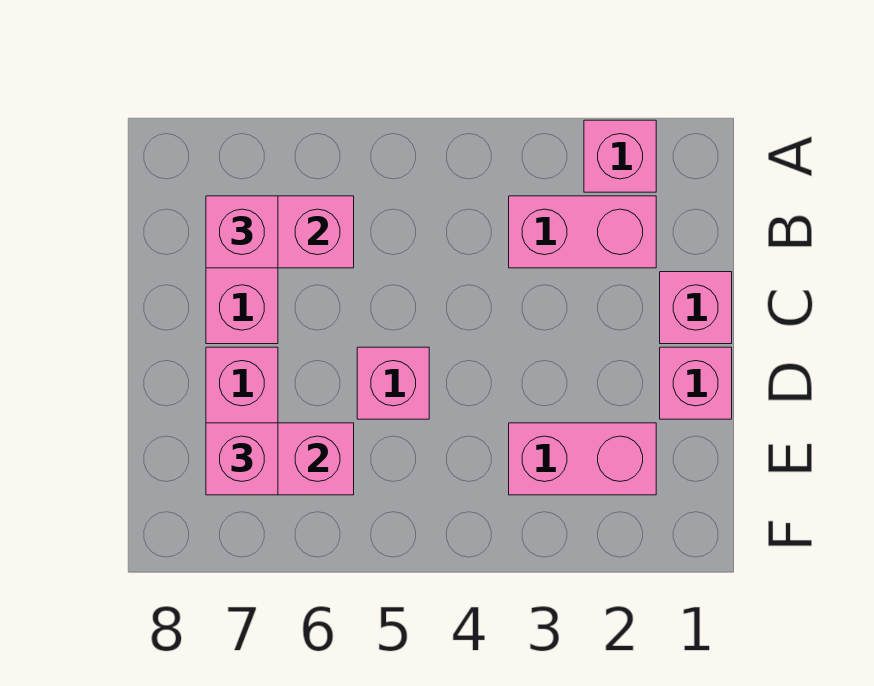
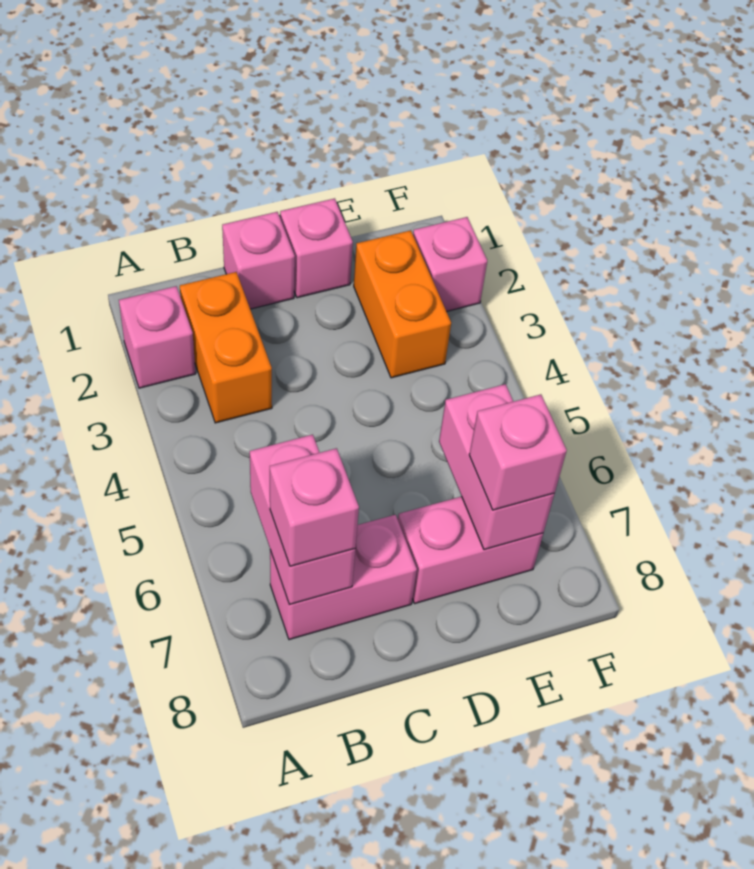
pink 1x2 brick [509,196,656,268] -> orange 1x2 brick [180,272,272,423]
pink 1x1 brick [357,347,429,419] -> pink 1x1 brick moved to [413,217,487,311]
pink 1x2 brick [509,423,656,495] -> orange 1x2 brick [354,230,451,378]

